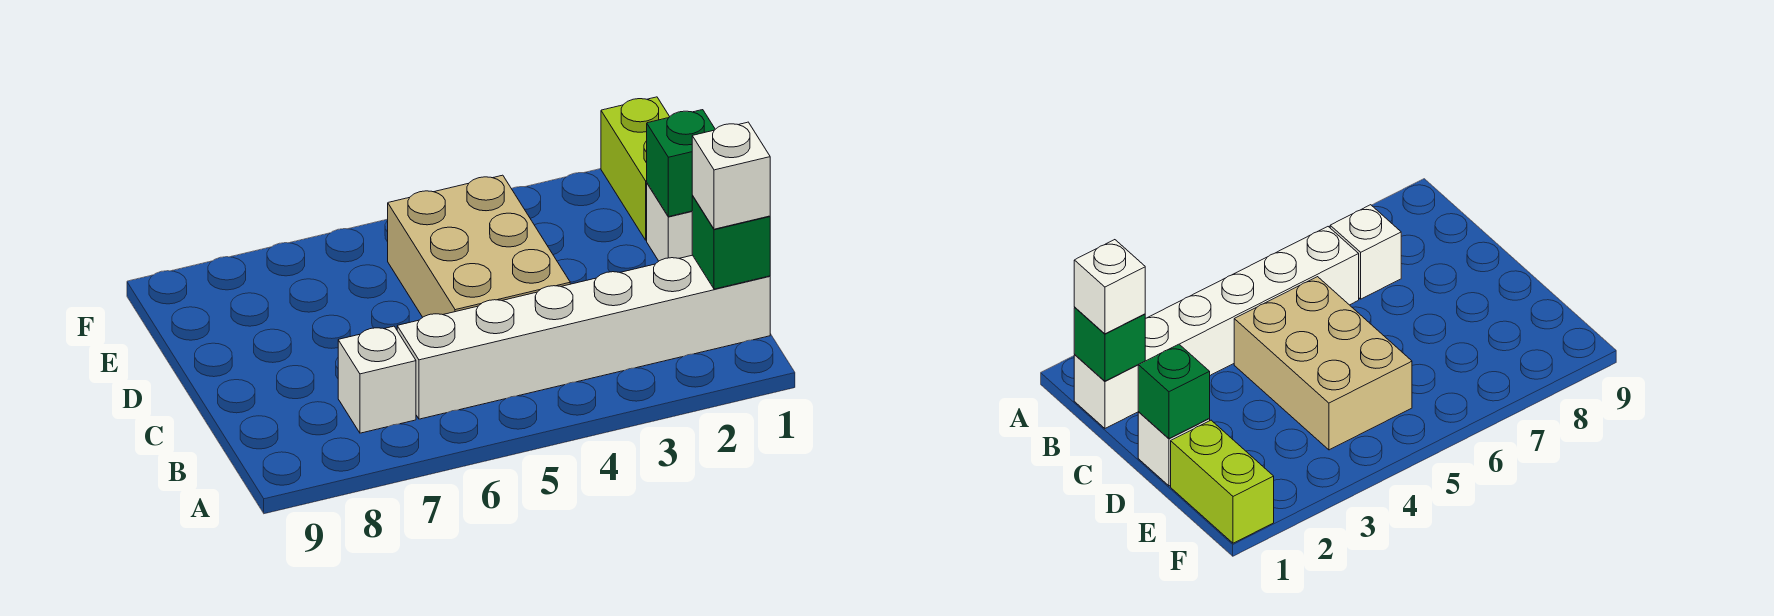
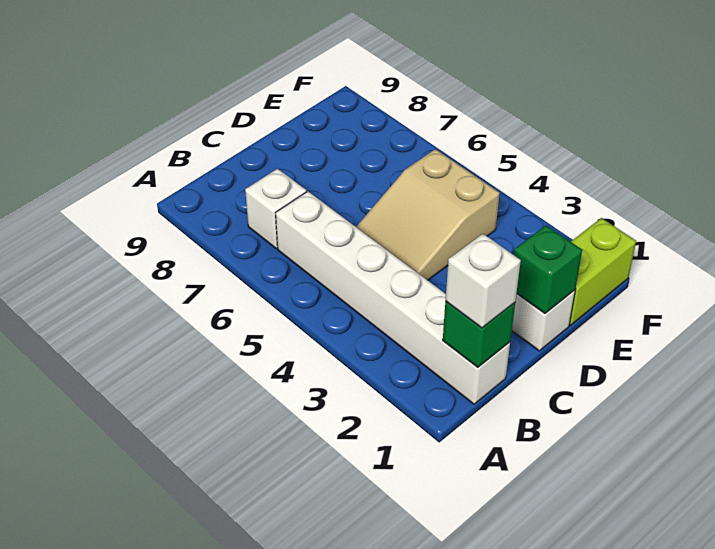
tan 2x3 brick [388,175,570,317] -> tan 2x3 slope [356,149,500,280]

